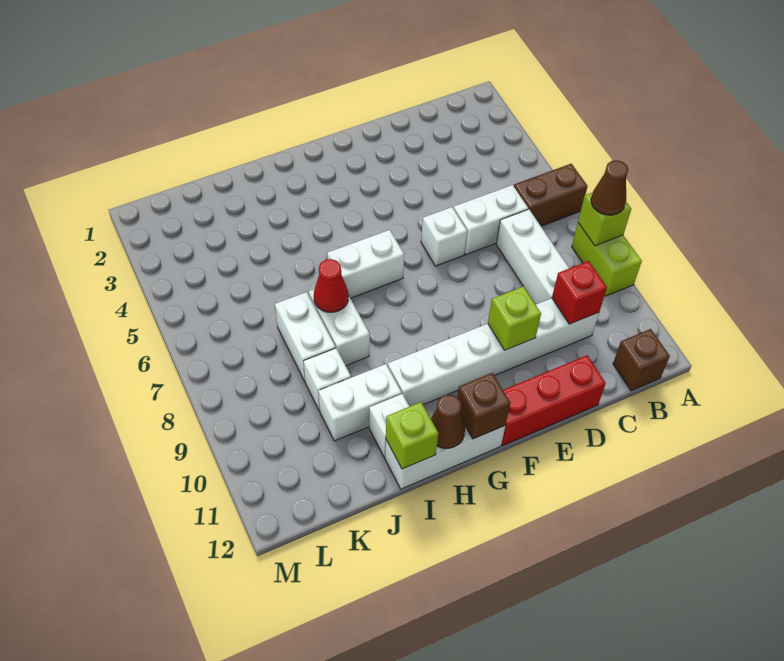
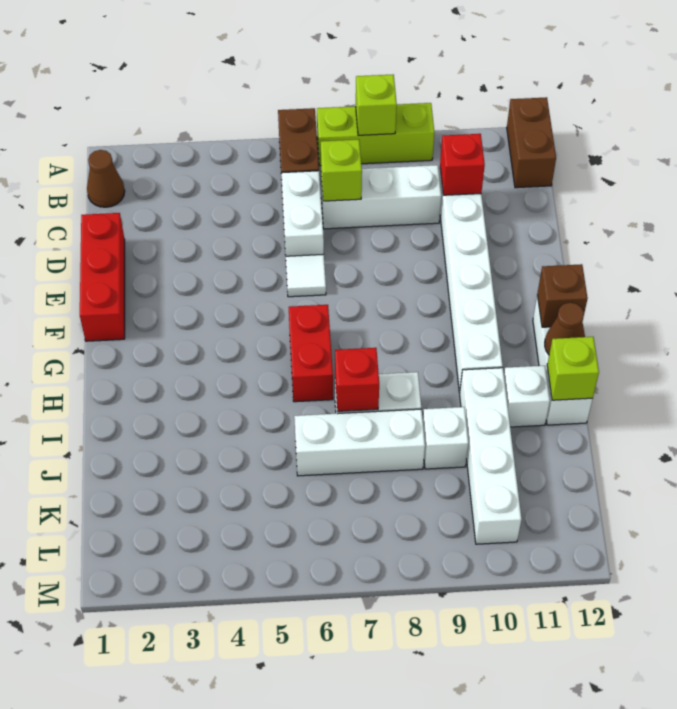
lime 1x2 brick [572,223,642,296] -> lime 1x3 brick [317,103,434,166]
brown 1x1 cone [591,160,628,215] -> brown 1x1 cone moved to [87,150,125,207]
brown 1x1 brick [613,329,670,391] -> brown 1x2 brick [507,97,556,188]
red 1x3 brick [502,355,606,445] -> red 1x3 brick moved to [80,213,125,341]
white 1x1 brick [421,207,467,266] -> white 1x1 tile [286,254,326,297]
lime 1x1 brick [488,286,541,350] -> lime 1x1 brick moved to [321,139,362,201]
white 1x2 brick [327,230,404,298] -> red 1x2 brick [289,305,333,402]
red 1x1 cone [314,259,349,312] -> red 1x1 brick [335,348,379,411]
white 1x2 brick [318,364,402,441] -> white 1x4 brick [460,368,521,544]
white 1x2 brick [275,292,336,381] -> white 1x3 brick [294,409,425,476]

